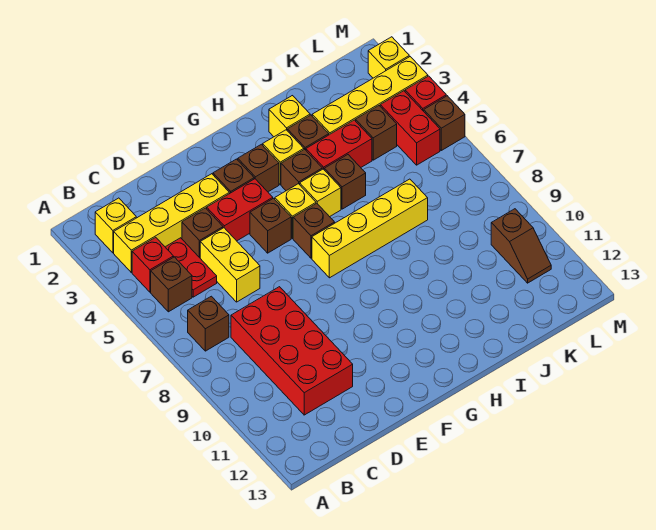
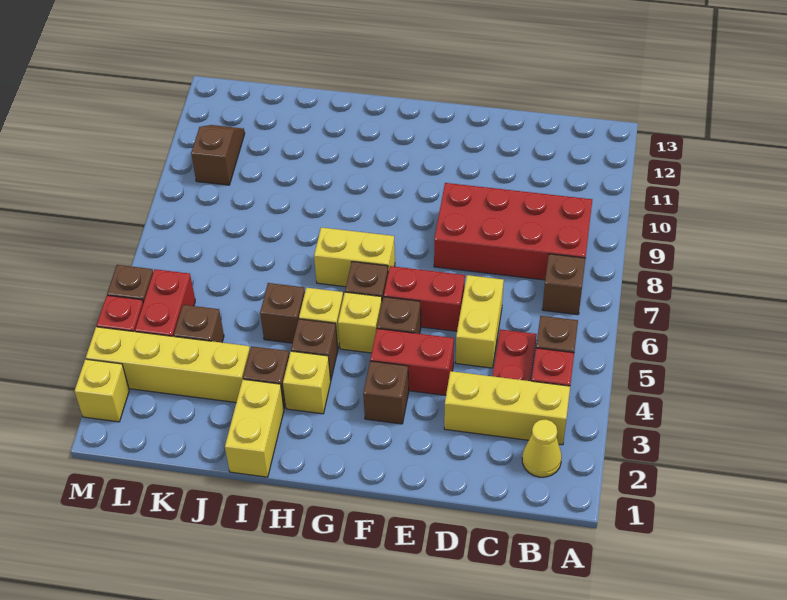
yellow 1x1 brick [95,198,136,253] -> yellow 1x1 cone [522,419,562,477]
yellow 1x4 brick [114,174,229,272] -> yellow 1x3 brick [444,371,570,445]
red 2x4 brick [231,287,353,415] -> red 2x4 brick turned to [434,183,592,280]
brown 1x1 brick [182,208,223,258] -> none
brown 1x1 brick [238,144,279,192] -> none
yellow 1x4 brick [312,179,428,278] -> yellow 1x2 brick [314,227,395,287]
yellow 1x1 brick [269,96,310,137] -> yellow 1x2 brick [225,379,284,477]
red 1x2 brick [306,120,372,169] -> red 1x2 brick moved to [384,266,465,331]

